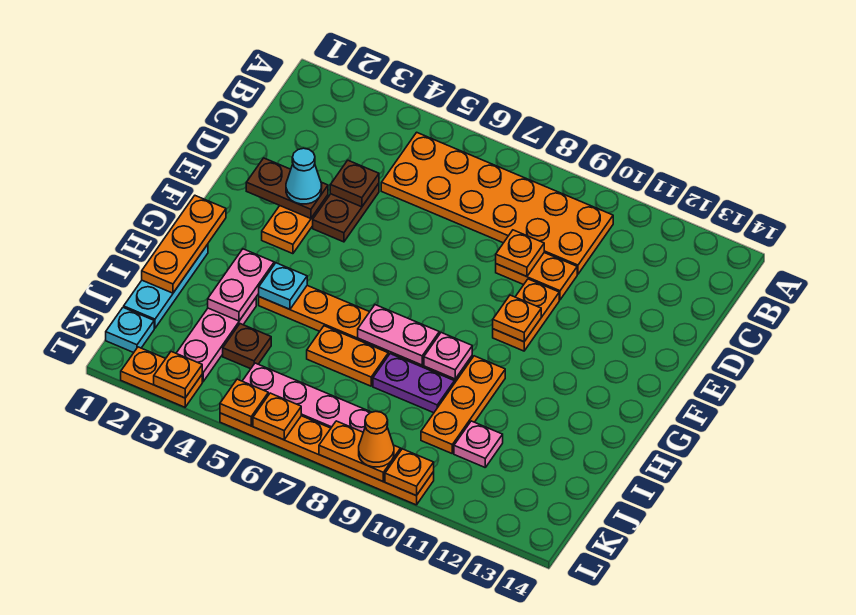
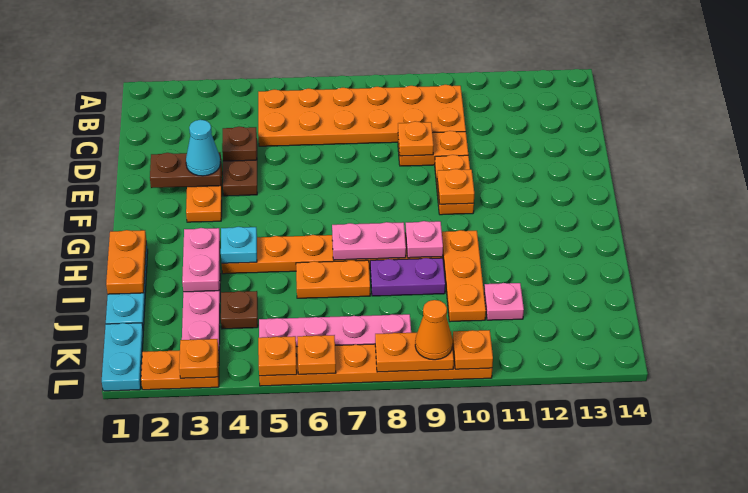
orange 1x3 plate [142,196,226,293] -> orange 1x2 plate [106,230,146,294]
cyan 1x1 plate [106,307,154,353] -> cyan 1x2 plate [102,323,143,391]

